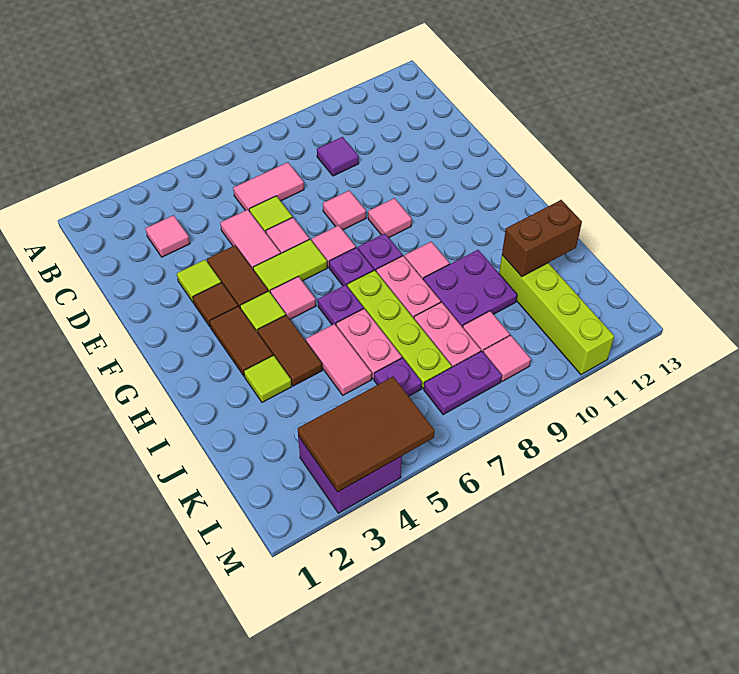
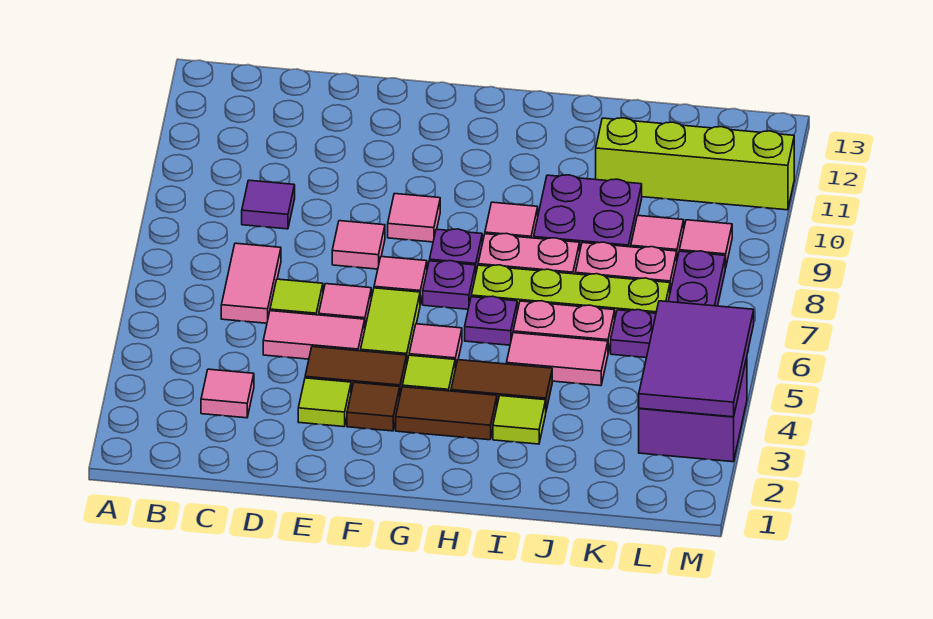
brown 1x2 brick [502,200,582,277] -> none
brown 2x3 tile [298,377,435,492] -> purple 2x3 tile [639,301,754,417]

